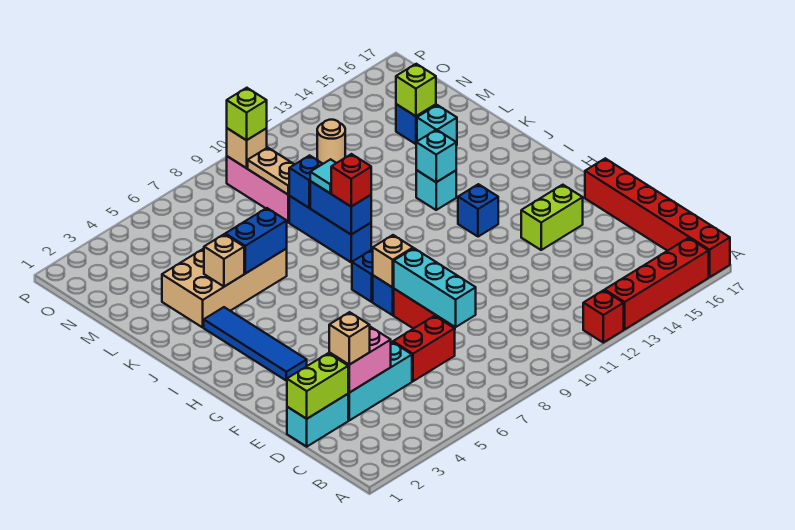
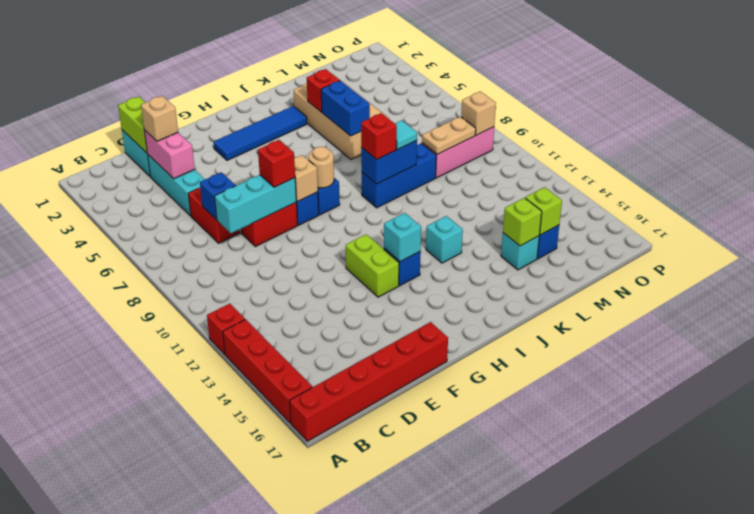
none -> red 1x1 brick [258,140,295,187]
lime 1x2 brick [521,185,583,250] -> lime 1x2 brick moved to [346,234,399,297]
cyan 1x1 brick [416,130,456,182] -> cyan 1x1 brick moved to [384,213,421,262]
tan 1x1 brick [204,234,244,287] -> red 1x1 brick [307,69,340,112]
blue 1x1 brick [289,155,322,208] -> blue 1x1 brick moved to [200,172,236,220]
tan 1x1 round brick [317,120,345,164] -> tan 1x1 round brick moved to [308,147,334,188]
lime 1x1 brick [227,88,267,140] -> lime 1x1 brick moved to [503,198,542,246]

